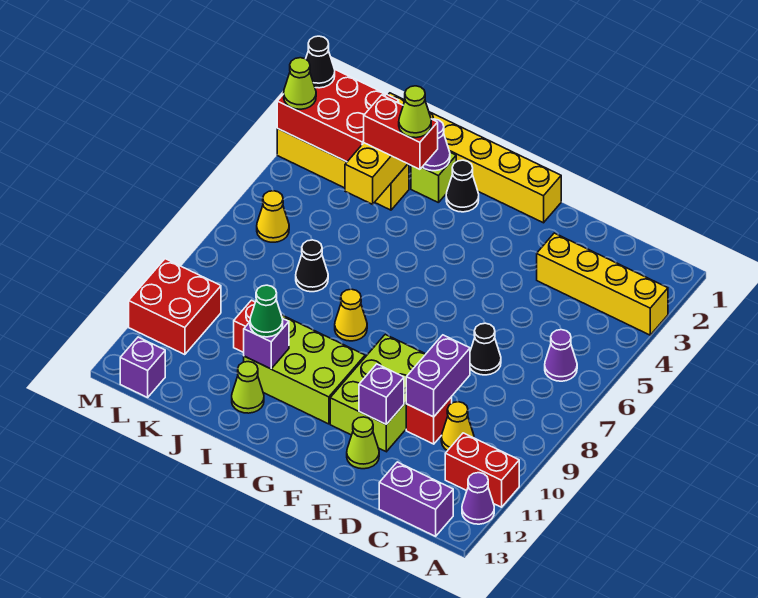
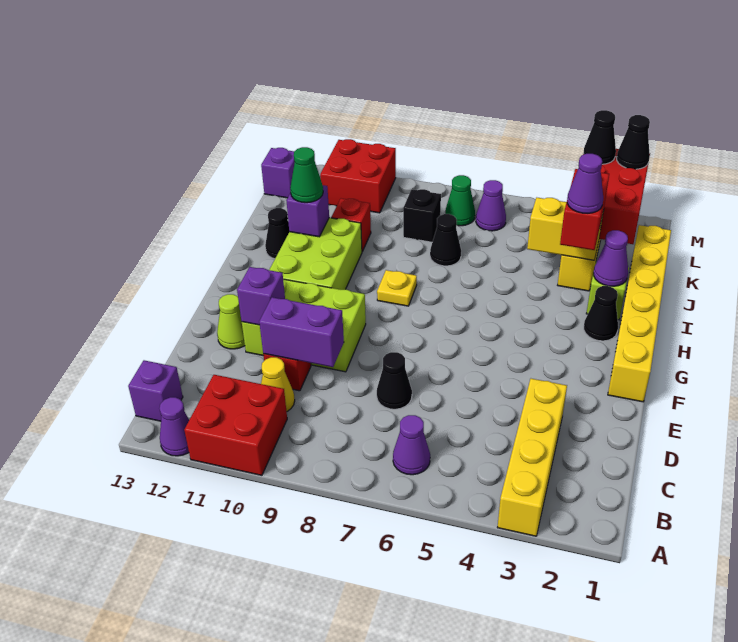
red 1x2 brick [445,433,519,507] -> red 2x2 brick [184,375,287,475]
purple 1x2 brick [379,462,453,536] -> purple 1x1 brick [128,360,183,421]
yellow 1x1 cone [335,289,367,341] -> yellow 1x1 plate [377,270,417,306]
lime 1x1 cone [399,86,431,138] -> purple 1x1 cone [567,154,603,213]
lime 1x1 cone [232,362,264,413] -> black 1x1 cone [265,208,289,259]
none -> black 1x1 brick [403,189,441,242]
yellow 1x1 cone [257,191,289,242] -> purple 1x1 cone [476,180,506,231]
none -> green 1x1 cone [445,175,475,226]
lime 1x1 cone [284,58,316,109] -> black 1x1 cone [583,110,616,164]

